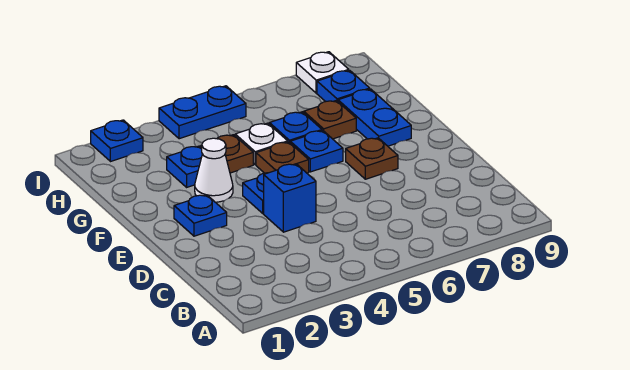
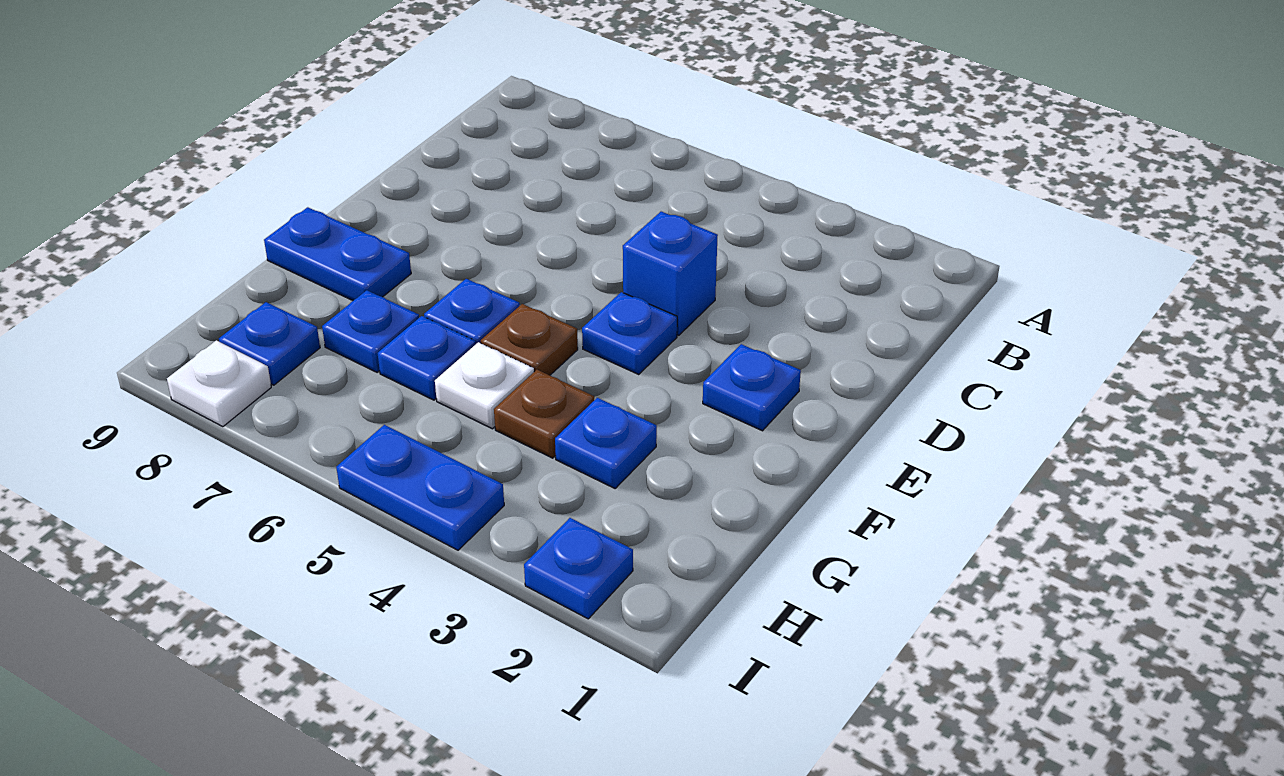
brown 1x1 plate [346,138,398,179] -> none
white 1x1 cone [195,138,233,202] -> none
blue 1x2 plate [338,89,411,146] -> blue 1x2 plate turned to [264,207,411,300]
brown 1x1 plate [304,100,356,139] -> blue 1x1 plate [322,290,419,372]

